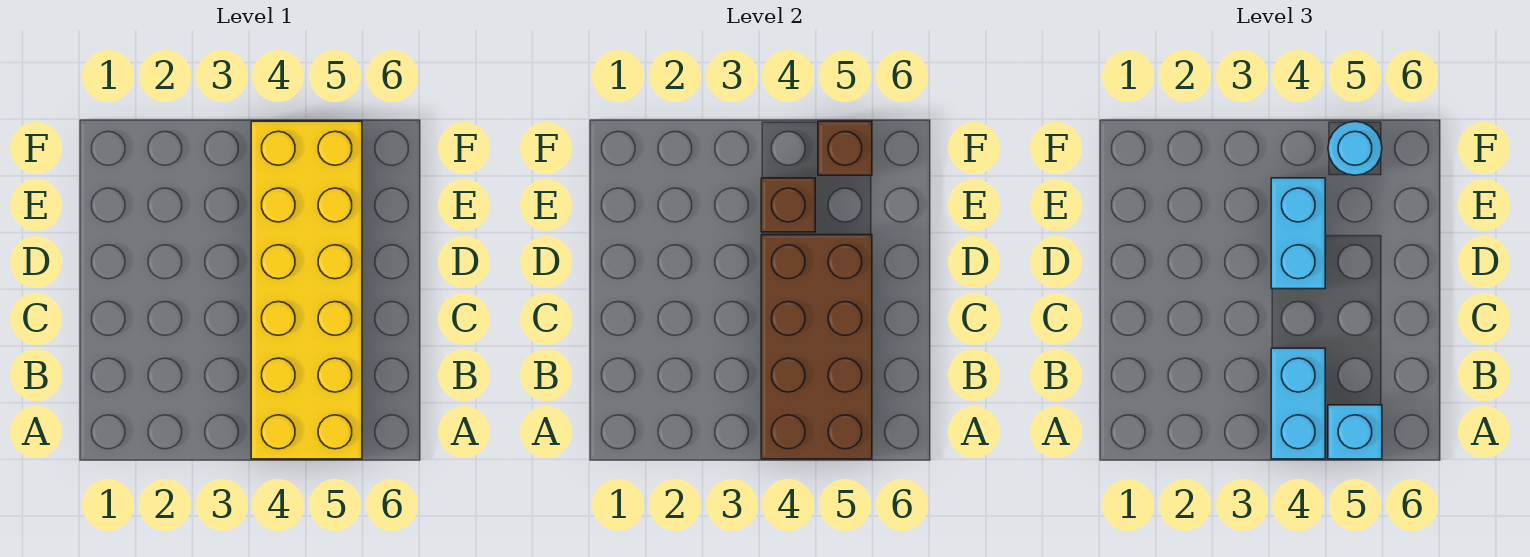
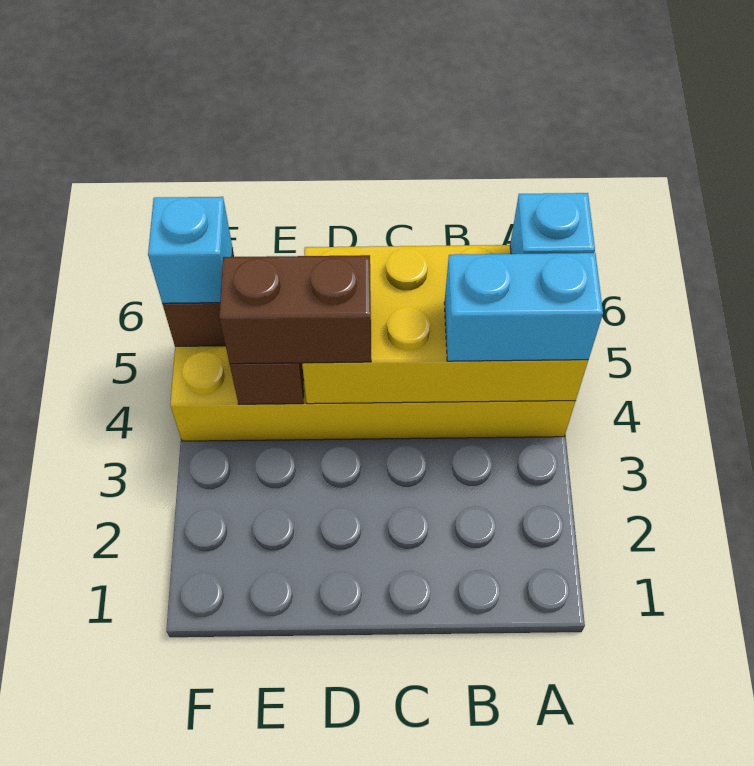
brown 2x4 brick [761,235,872,459] -> yellow 2x4 brick [302,245,588,404]
cyan 1x2 brick [1271,178,1325,289] -> brown 1x2 brick [219,255,371,364]
cyan 1x1 round brick [1328,122,1382,175] -> cyan 1x1 brick [148,197,233,303]

